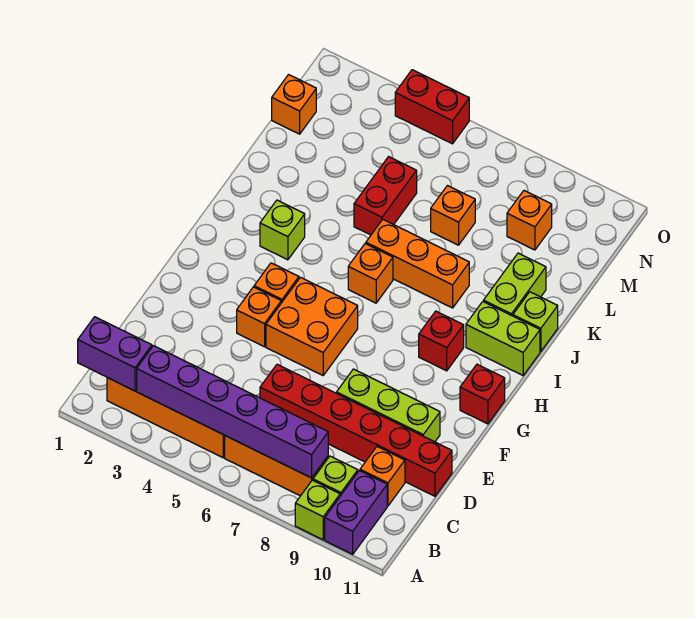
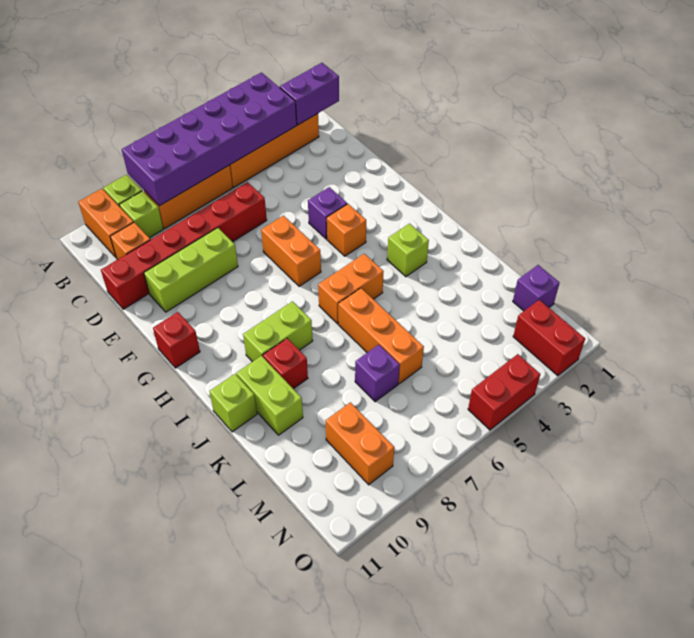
purple 1x2 brick [325,471,387,554] -> orange 1x2 brick [78,189,134,257]
purple 1x6 brick [137,346,328,478] -> purple 2x6 brick [122,73,297,206]
orange 1x1 brick [237,287,281,347] -> purple 1x1 brick [308,187,347,239]
orange 2x2 brick [266,277,358,375] -> orange 1x2 brick [261,216,321,286]
red 1x1 brick [419,311,464,371] -> red 1x1 brick moved to [263,338,308,389]
orange 1x1 brick [348,244,393,303] -> orange 1x2 brick [318,254,384,324]
lime 1x2 brick [466,302,540,375] -> lime 1x2 brick moved to [243,301,313,362]
orange 1x3 brick [366,220,469,308] -> orange 1x3 brick turned to [338,288,424,384]
red 1x2 brick [354,157,417,235] -> red 1x2 brick moved to [513,300,585,376]
orange 1x1 brick [431,186,475,245] -> purple 1x1 brick [355,345,400,402]
orange 1x1 brick [272,75,316,134] -> purple 1x1 brick [513,265,560,311]
orange 1x1 brick [507,191,552,250] -> orange 1x2 brick [326,402,394,485]

